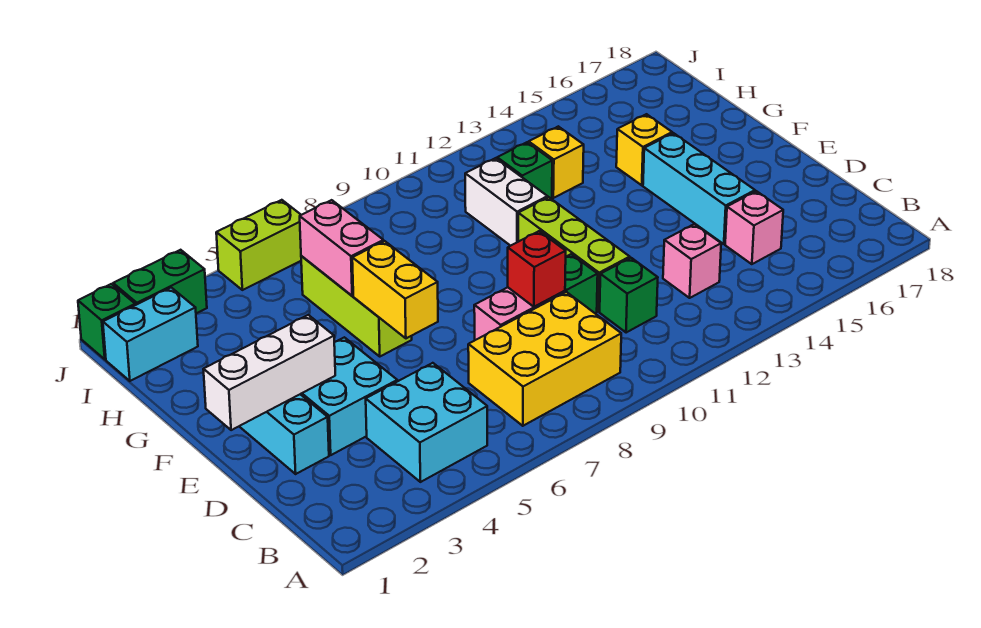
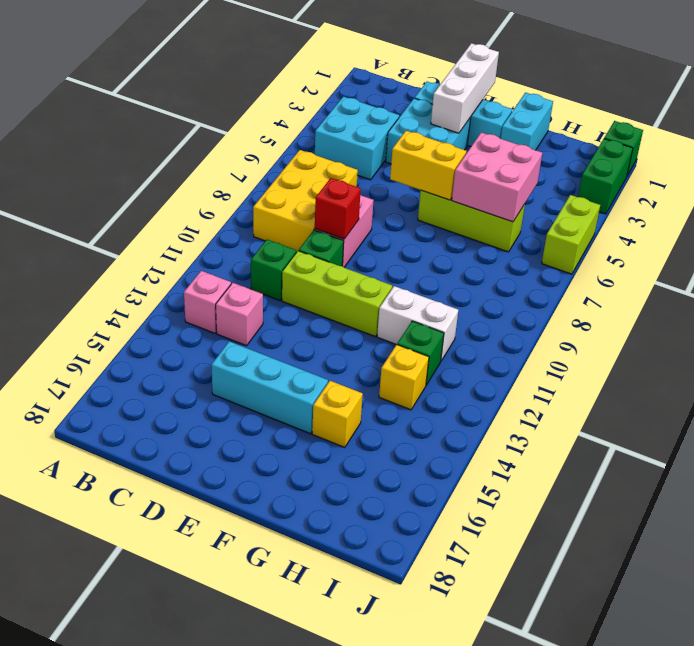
pink 1x1 brick [725,191,783,264] -> pink 1x1 brick moved to [184,271,231,333]
pink 1x2 brick [300,200,383,296] -> pink 2x2 brick [452,132,542,222]
cyan 1x2 brick [103,288,198,381] -> cyan 1x2 brick moved to [501,92,553,150]

